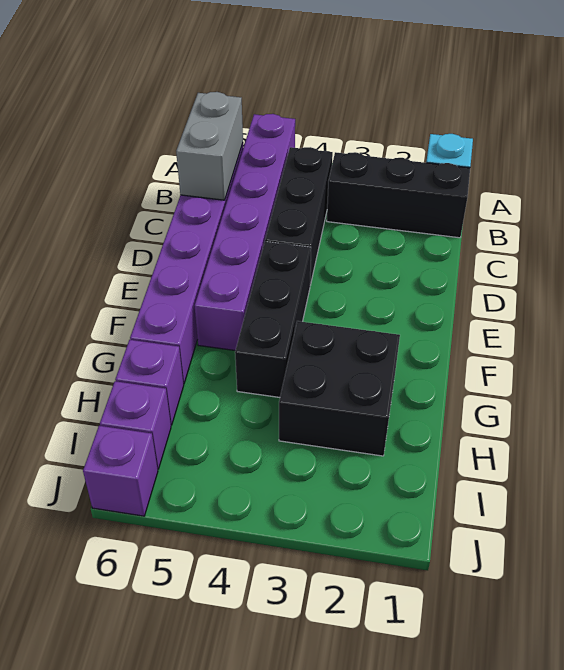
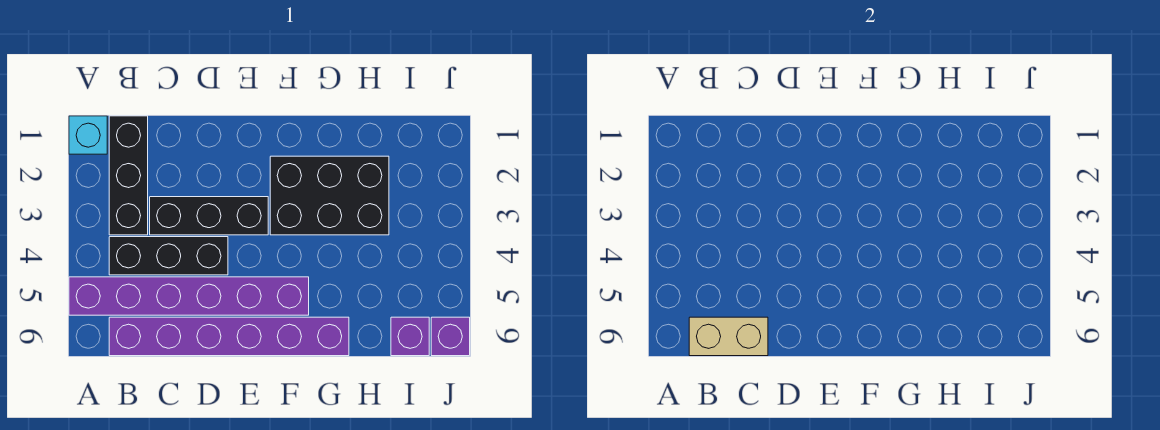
grey 1x2 brick [176,92,243,200] -> tan 1x2 brick [689,317,768,356]
black 1x3 brick [235,242,311,397] -> black 1x3 brick moved to [150,197,268,235]
black 2x2 brick [279,321,400,456] -> black 2x3 brick [270,156,389,235]
purple 1x1 brick [115,340,184,425] -> none

